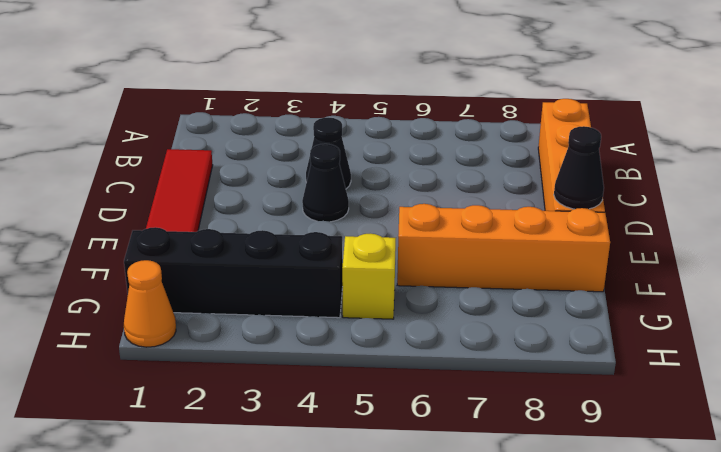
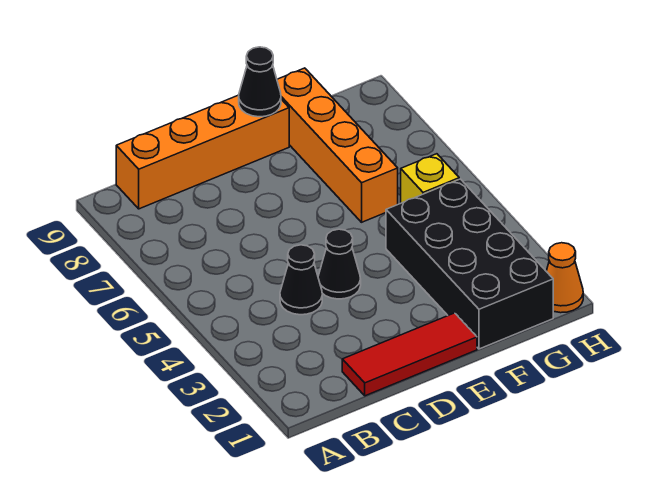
black 1x4 brick [124,227,343,318] -> black 2x4 brick [386,179,553,349]

